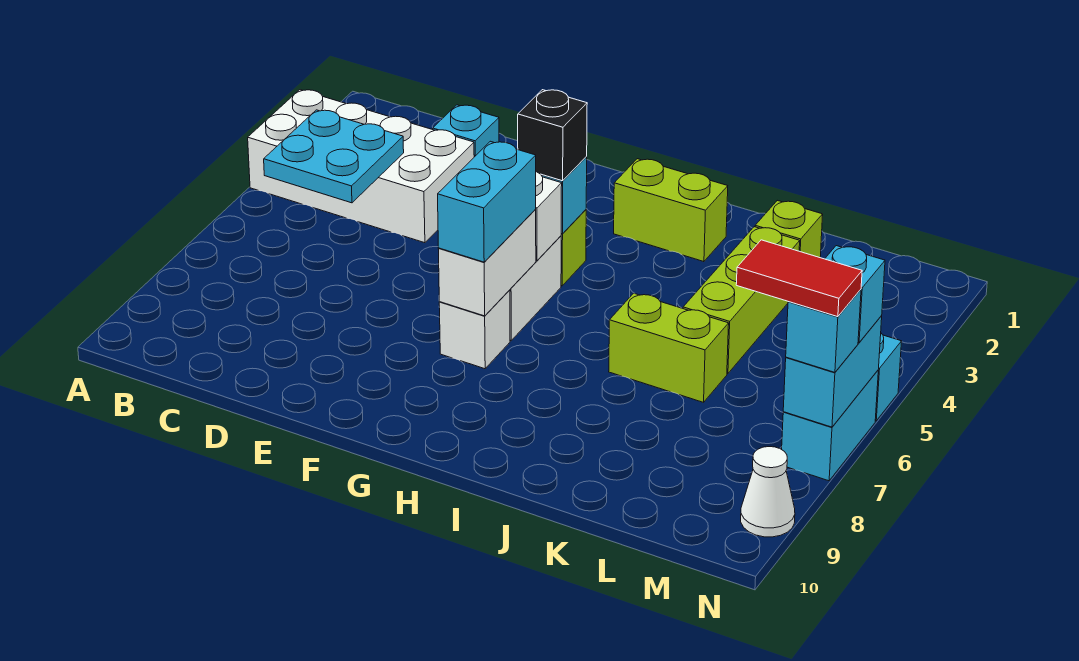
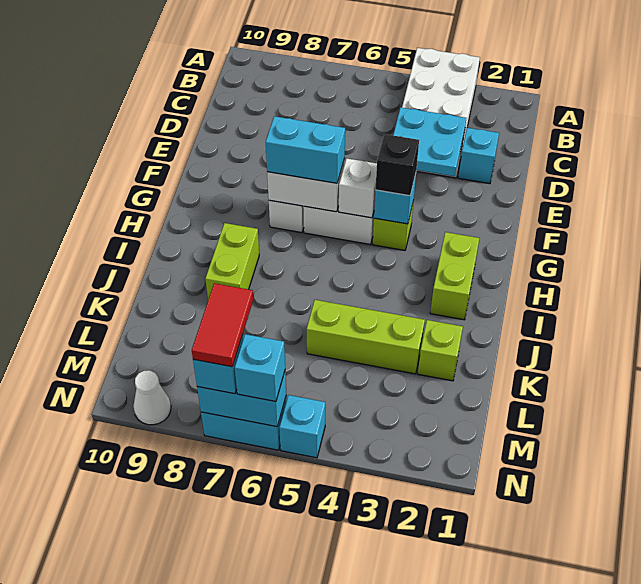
cyan 2x2 plate [264,110,404,203] -> cyan 2x2 plate moved to [393,107,466,176]
lime 1x2 brick [609,293,729,402] -> lime 1x2 brick moved to [205,223,259,300]

